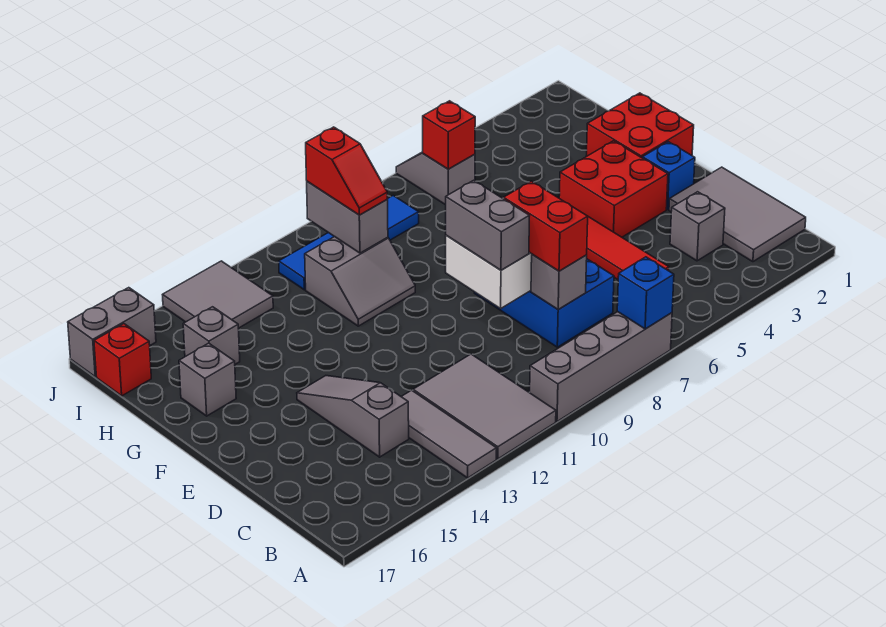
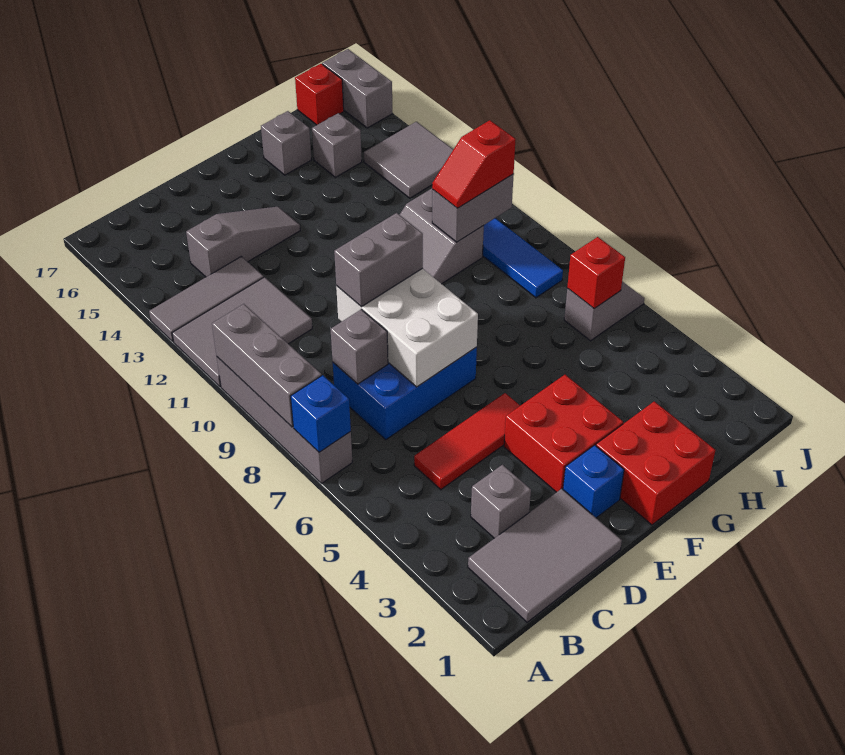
none -> grey 1x3 brick [212,304,322,427]
red 1x2 brick [504,181,588,271] -> none

